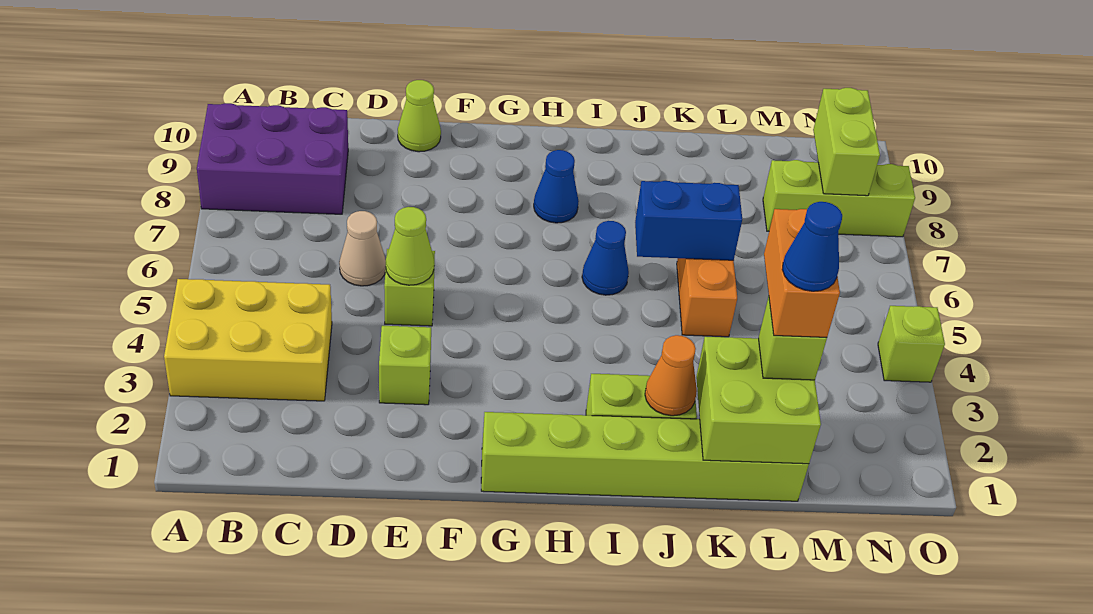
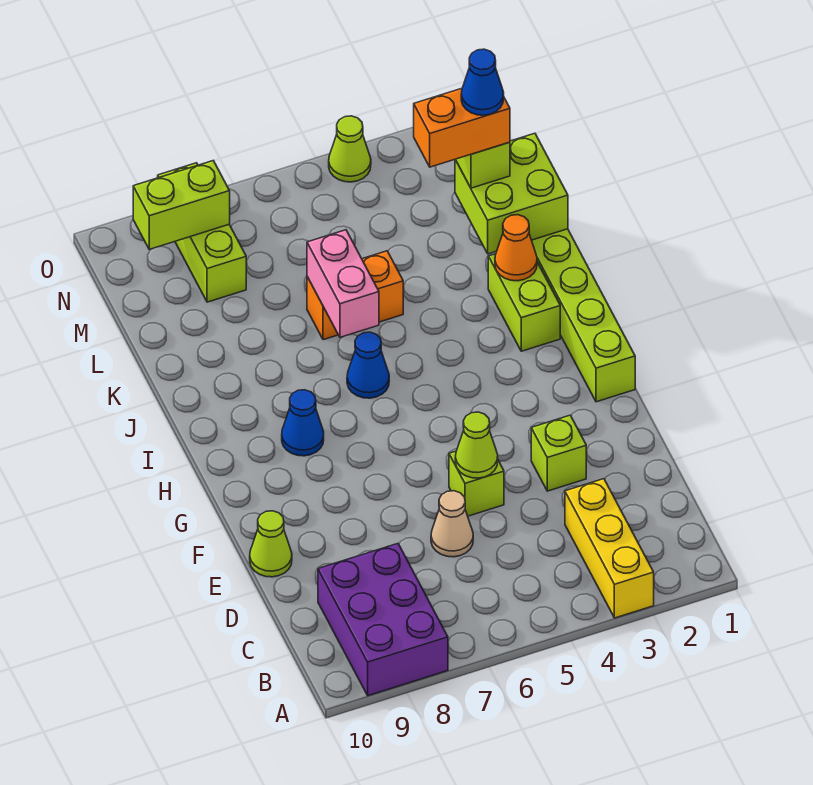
yellow 2x3 brick [164,279,332,401] -> yellow 1x3 brick [565,479,654,618]
blue 1x2 brick [635,181,742,260] -> pink 1x2 brick [307,230,379,337]
lime 1x1 brick [878,306,945,382] -> lime 1x1 cone [329,116,371,182]

